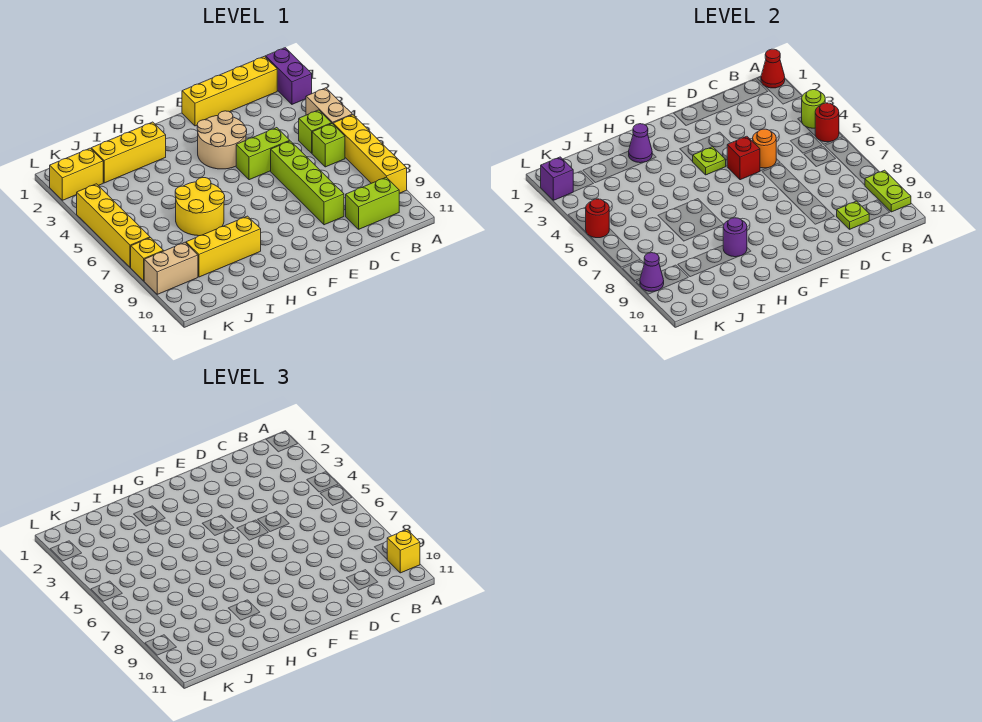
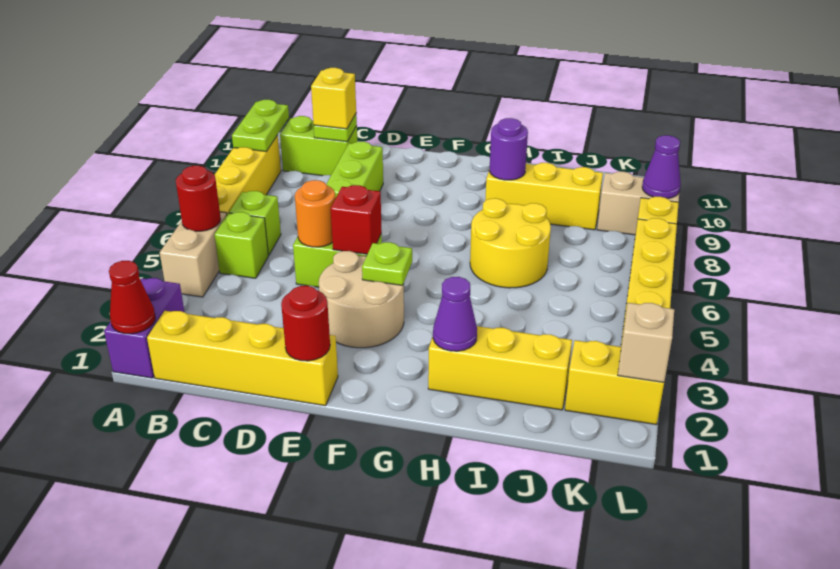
lime 1x1 round brick [802,90,825,128] -> none
yellow 1x1 brick [387,530,420,573] -> yellow 1x1 brick moved to [311,68,356,129]
purple 1x1 brick [540,157,573,200] -> tan 1x1 brick [618,303,674,382]
red 1x1 round brick [586,199,609,238] -> red 1x1 round brick moved to [281,286,330,361]

